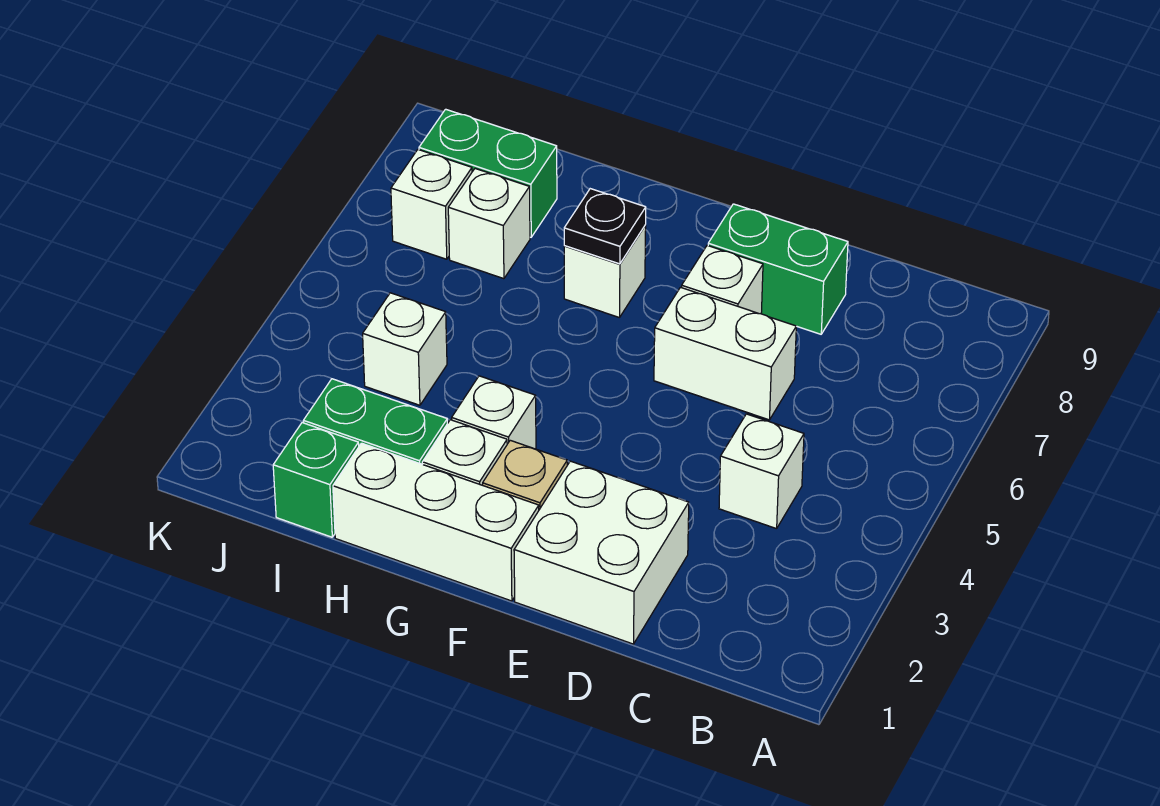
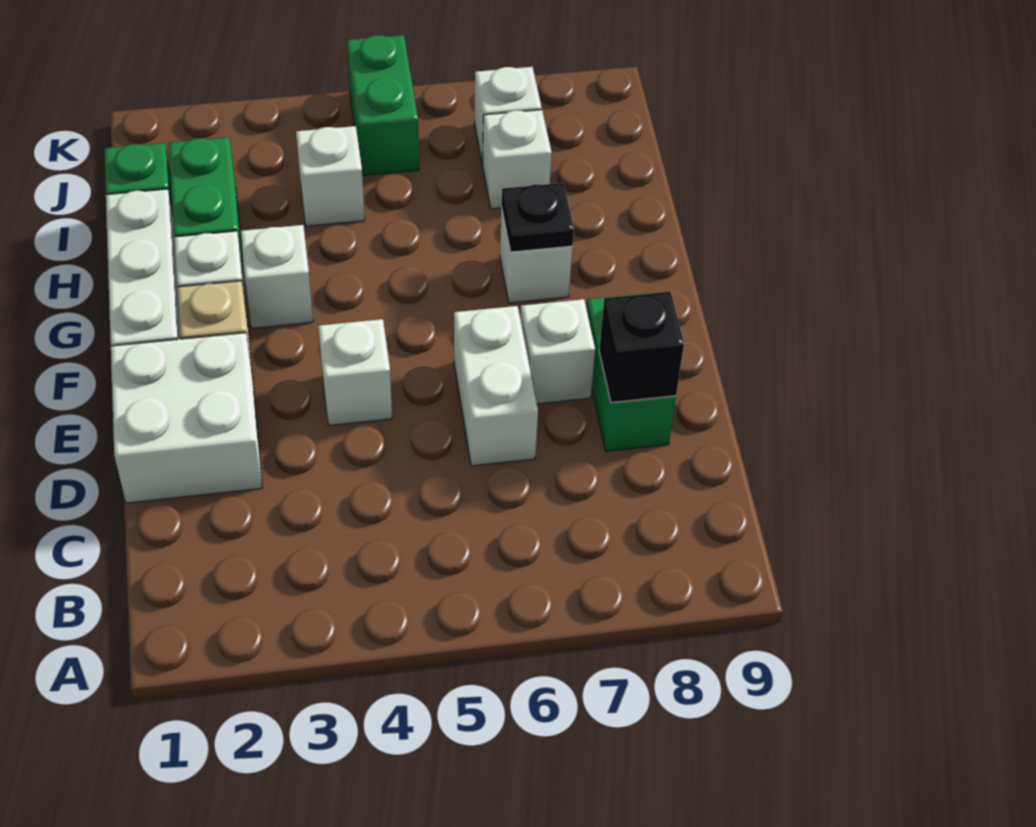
white 1x1 brick [719,414,804,529] -> white 1x1 brick moved to [318,319,392,425]
none -> black 1x1 brick [599,292,684,403]
green 1x2 brick [419,109,557,237] -> green 1x2 brick moved to [347,35,419,175]

